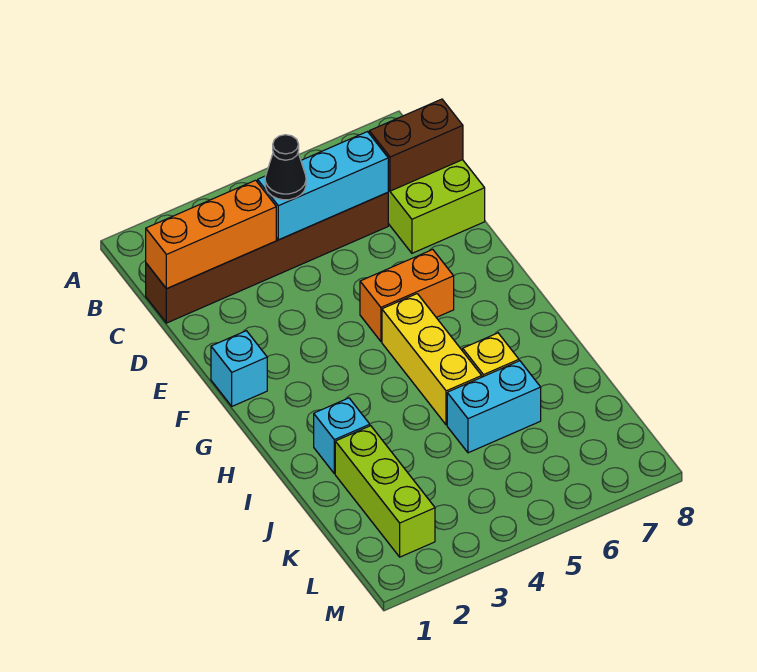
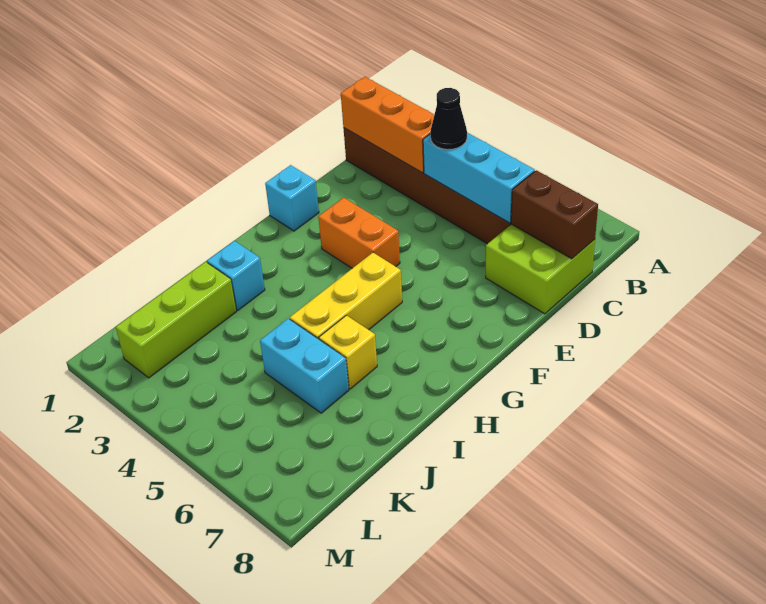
orange 1x2 brick [360,250,454,341] -> orange 1x2 brick moved to [318,198,400,268]

